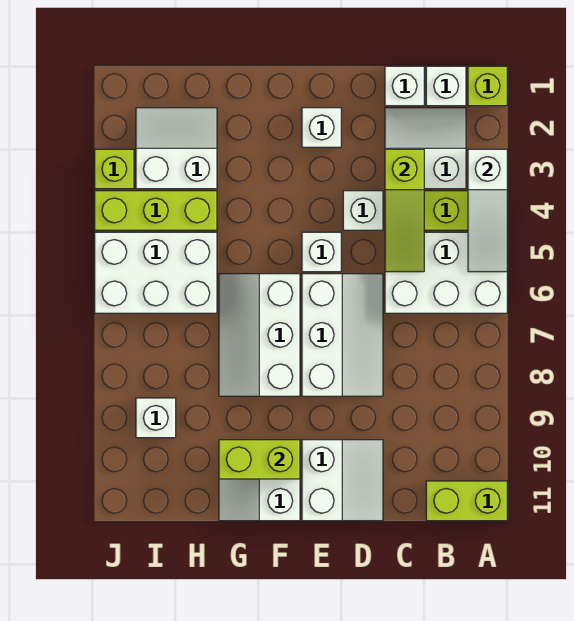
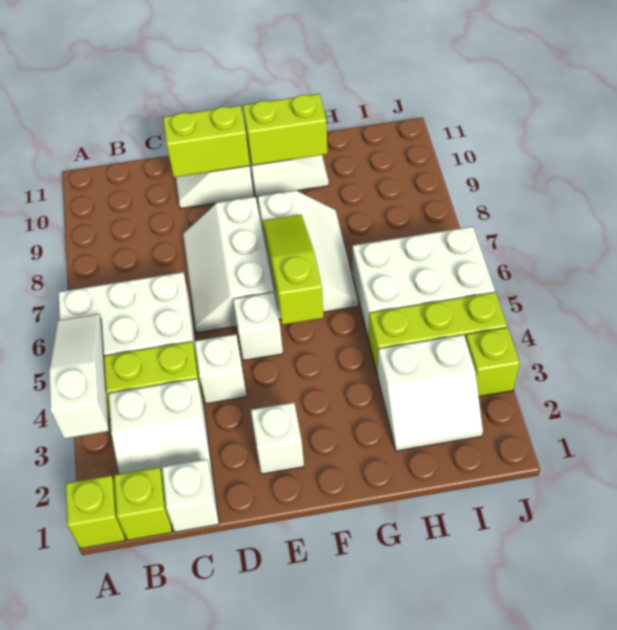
lime 1x2 brick [426,481,507,521] -> lime 1x2 brick moved to [163,105,250,177]
white 1x1 brick [426,66,466,106] -> lime 1x1 brick [114,467,172,540]
lime 1x3 slope [385,149,424,272] -> lime 1x3 slope moved to [263,215,323,325]
white 1x1 brick [136,398,176,438] -> none

